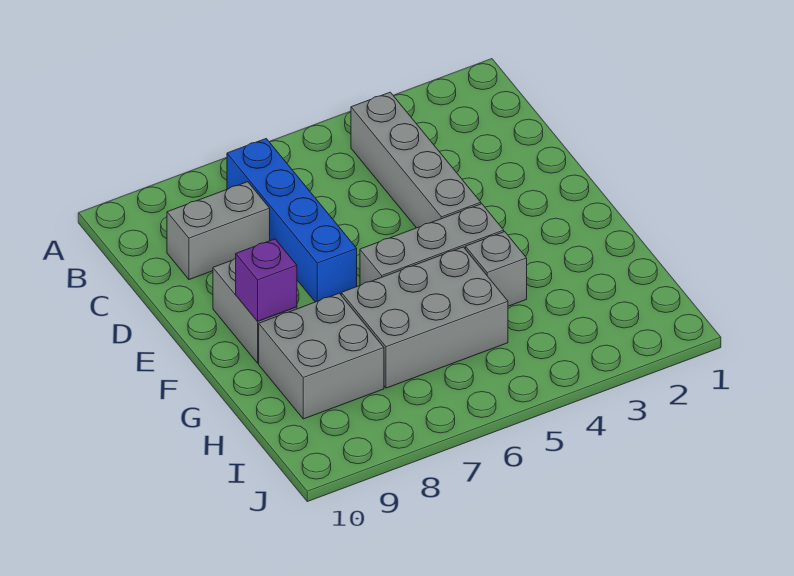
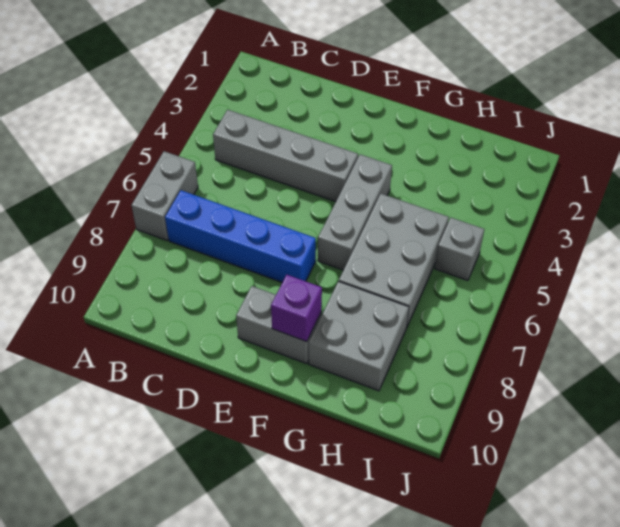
grey 1x2 brick [167,182,270,280] -> grey 1x2 brick moved to [131,151,198,240]
grey 1x1 brick [465,232,527,306] -> grey 1x1 brick moved to [435,218,484,280]

